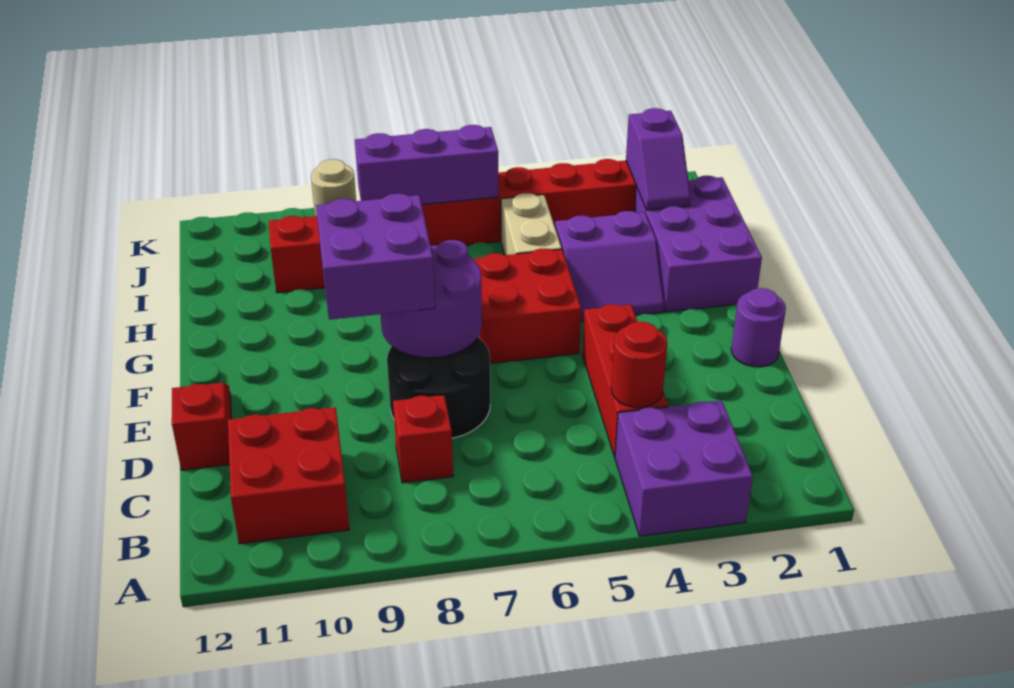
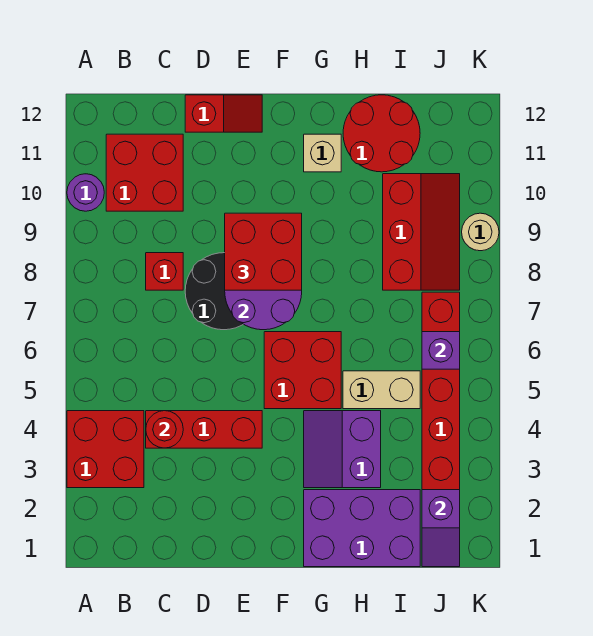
purple 2x2 brick [615,401,753,536] -> red 2x2 brick [67,411,144,488]
purple 1x1 round brick [731,288,786,367] -> purple 1x1 round brick moved to [67,174,104,211]
purple 2x2 brick [316,194,435,320] -> red 2x2 brick [225,213,302,290]
none -> tan 1x1 brick [304,134,341,172]
none -> red 2x2 round brick [343,95,420,172]
purple 1x2 slope [626,108,690,210] -> purple 1x2 slope turned to [422,490,460,567]
purple 1x3 brick [355,125,498,205] -> purple 1x1 brick [422,332,460,369]

